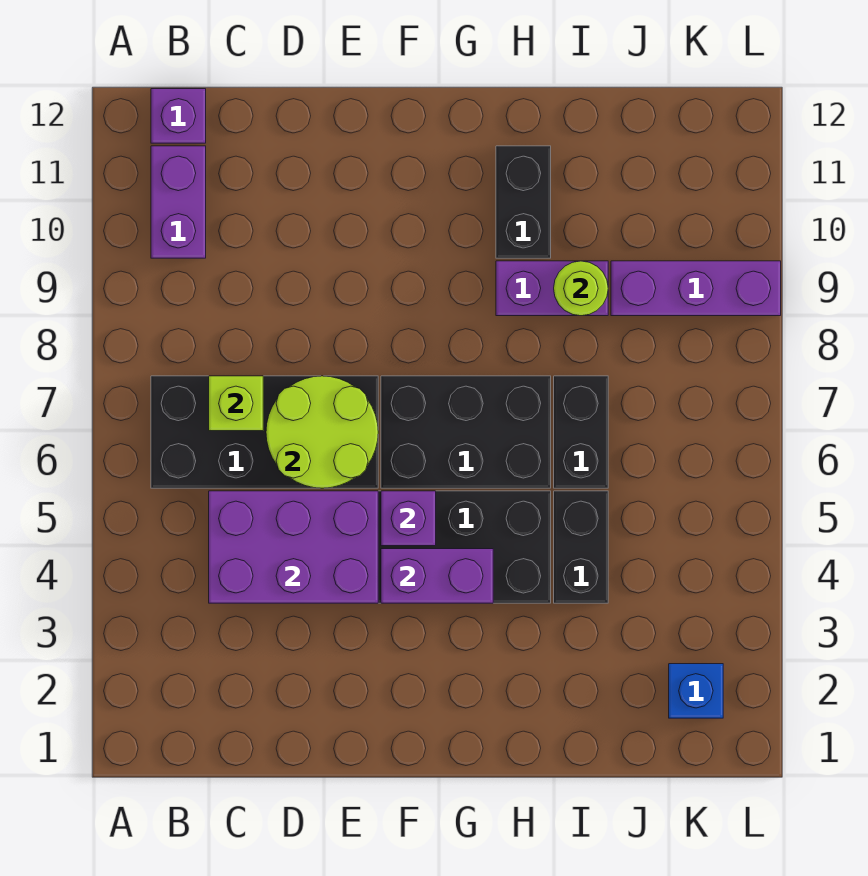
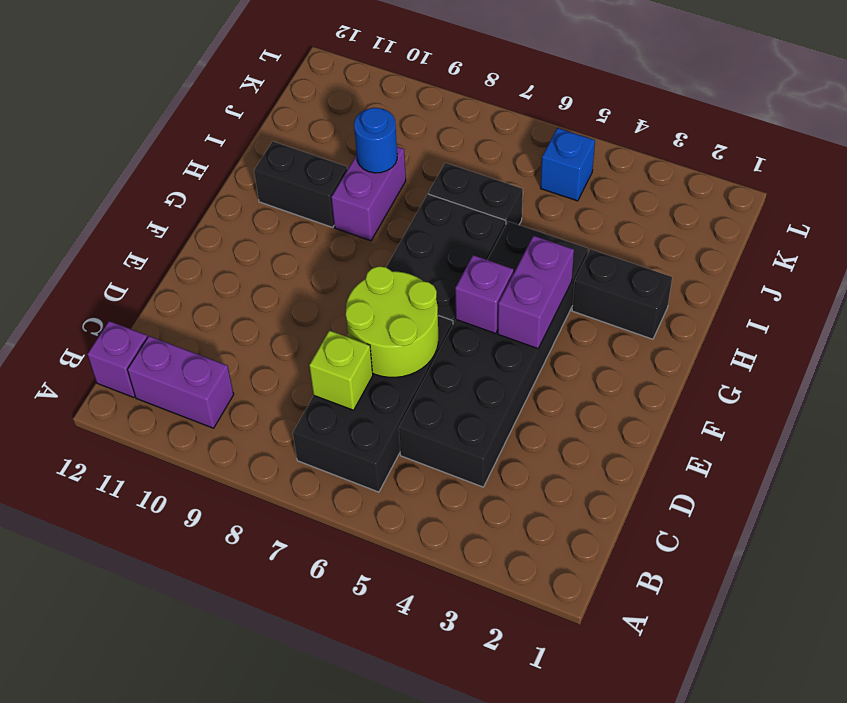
purple 2x3 brick [209,491,378,603] -> none
black 1x2 brick [554,491,608,603] -> black 1x2 brick moved to [572,249,672,339]
lime 1x1 round brick [554,261,608,316] -> blue 1x1 round brick [354,108,397,173]
purple 1x3 brick [611,261,781,316] -> none
blue 1x1 brick [669,664,723,718] -> blue 1x1 brick moved to [541,128,595,201]

